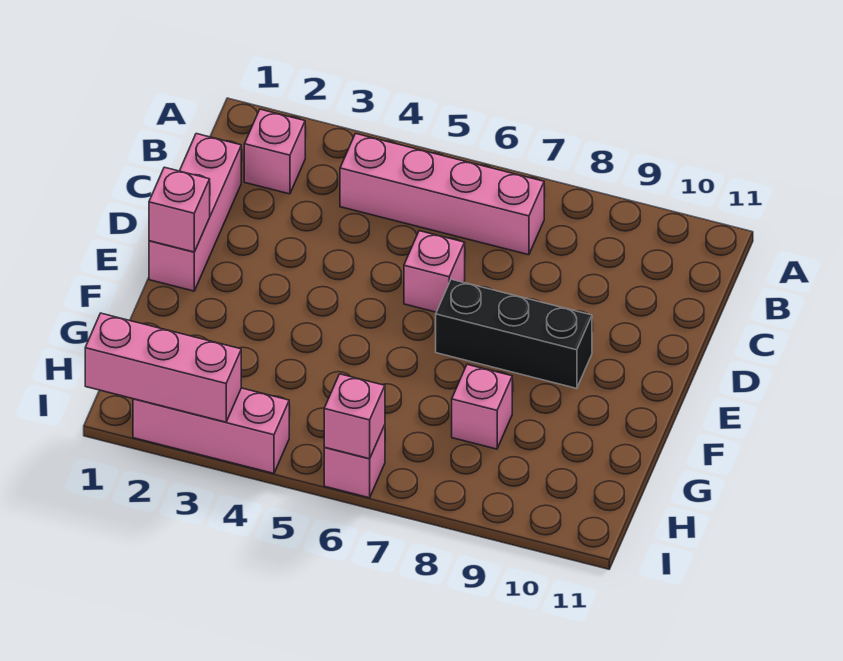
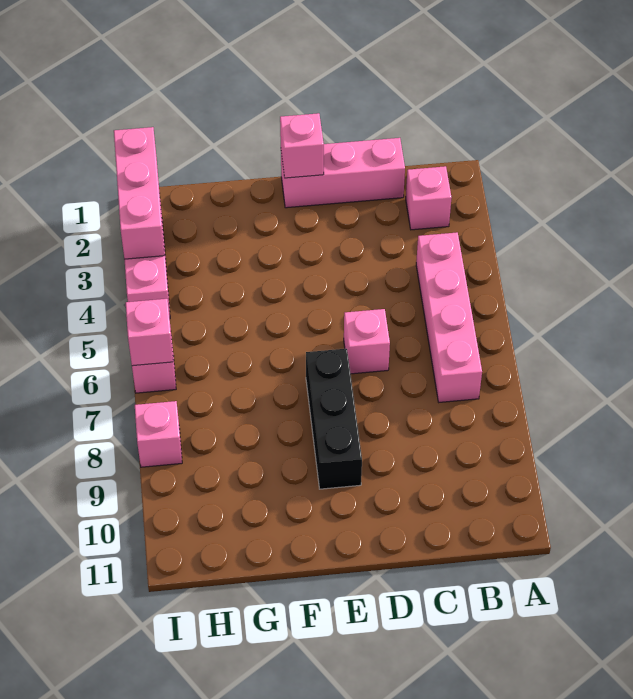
pink 1x1 brick [452,364,512,449] -> pink 1x1 brick moved to [135,401,182,467]

